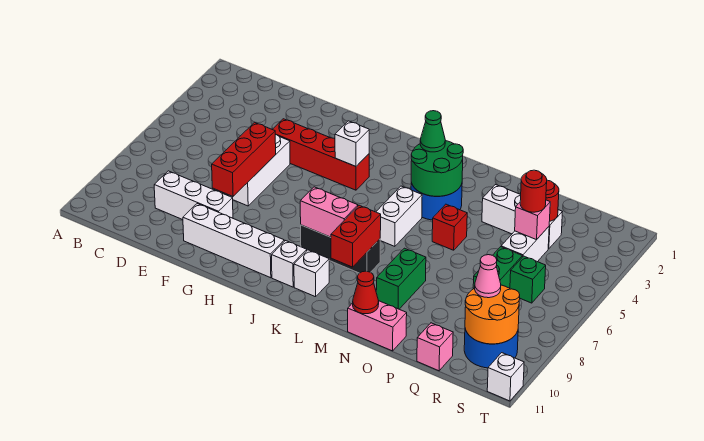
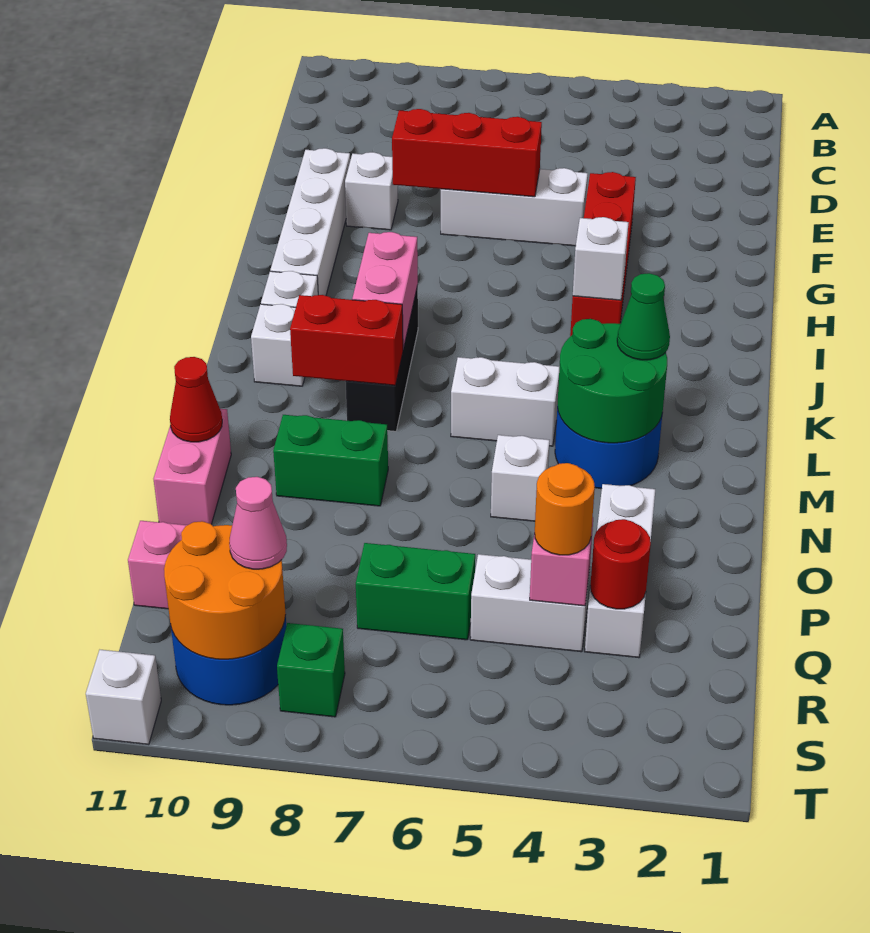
white 1x3 brick [154,171,233,220] -> white 1x1 brick [345,152,398,230]
red 1x1 brick [432,204,467,250] -> white 1x1 brick [491,435,550,521]
red 1x1 round brick [520,170,547,212] -> orange 1x1 round brick [535,463,595,555]
green 1x1 brick [510,256,546,303] -> green 1x1 brick moved to [277,623,345,717]

